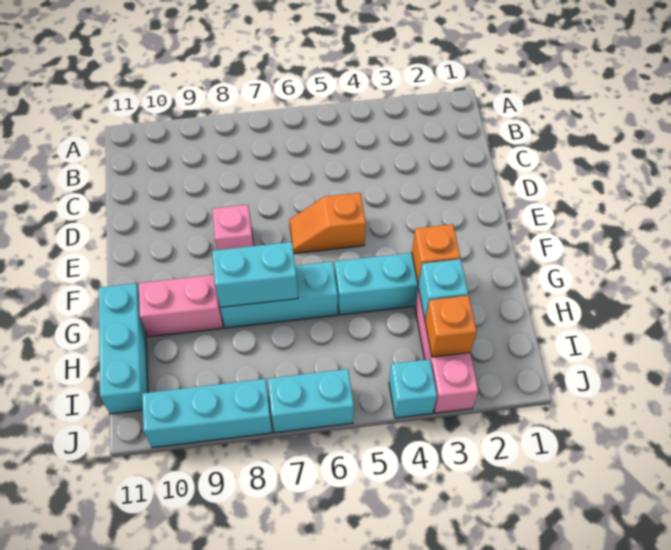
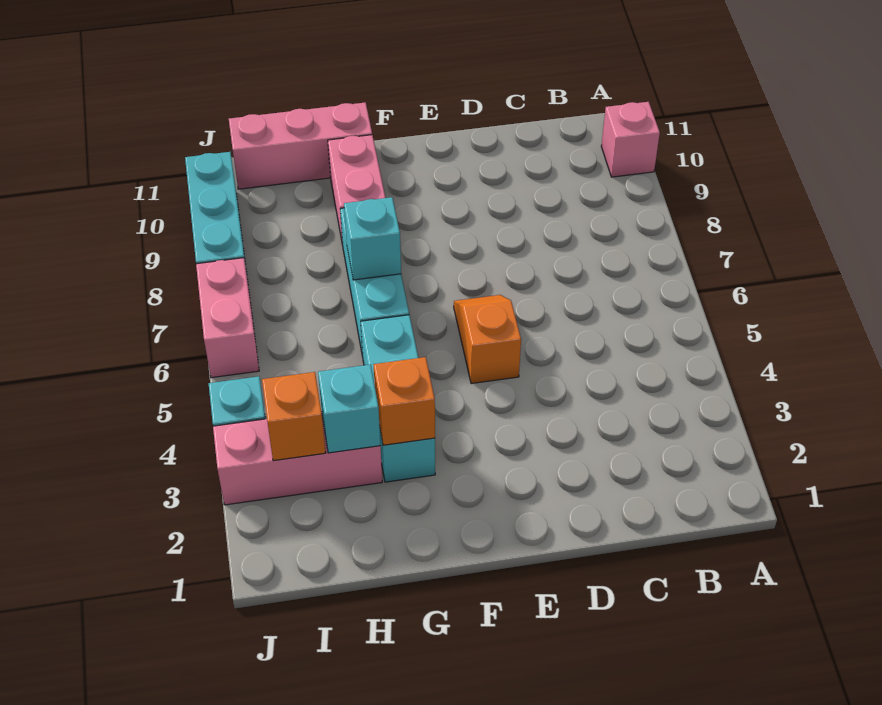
pink 1x1 brick [212,205,254,250] -> pink 1x1 brick moved to [601,102,660,177]
cyan 1x2 brick [212,242,298,307] -> cyan 1x1 brick [344,197,401,280]
cyan 1x3 brick [99,283,148,414] -> pink 1x3 brick [229,102,372,189]
cyan 1x2 brick [268,369,354,433] -> pink 1x2 brick [196,258,259,378]

